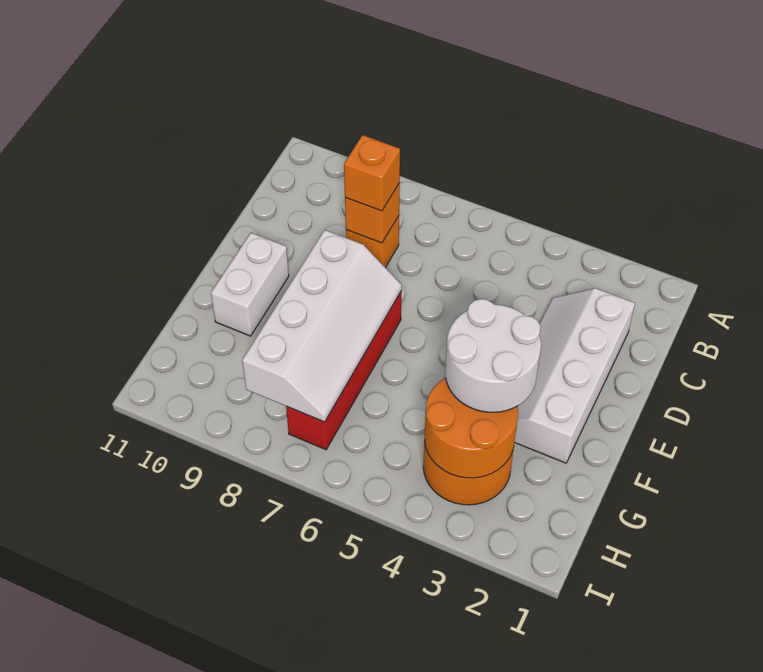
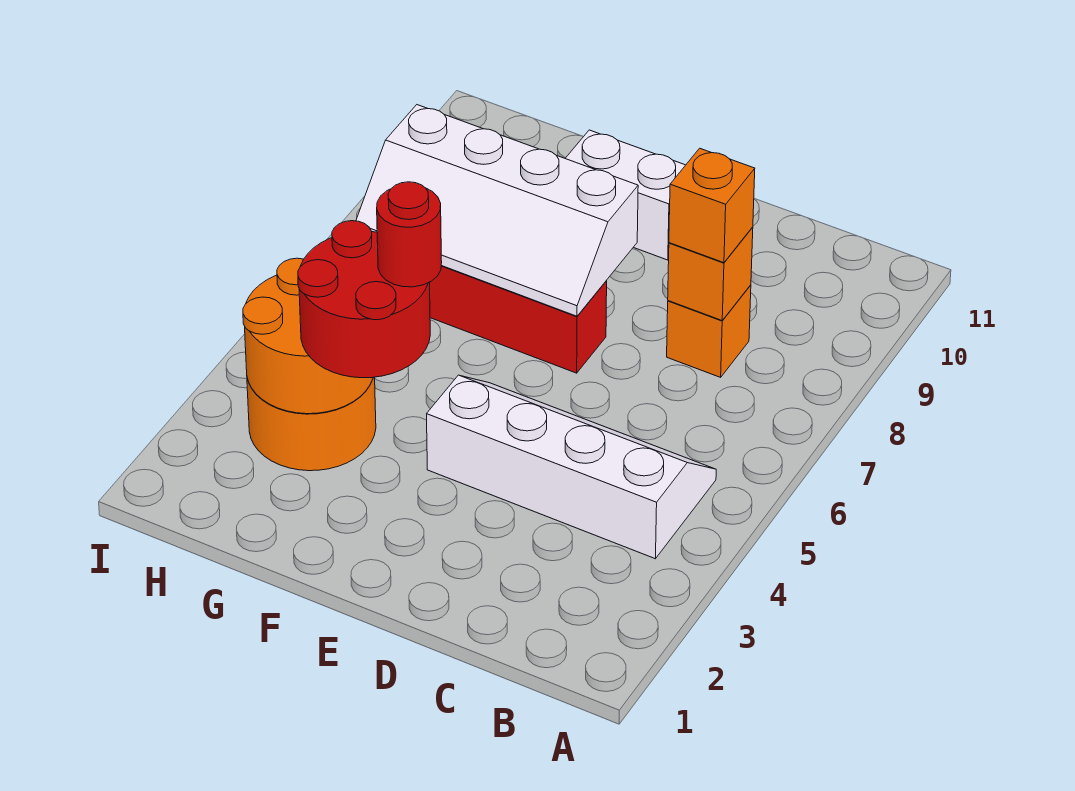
white 2x4 slope [514,288,635,463] -> white 2x4 slope moved to [427,375,716,559]
white 2x2 round brick [445,299,541,412] -> red 2x2 round brick [298,221,430,378]
none -> red 1x1 round brick [377,182,442,287]

